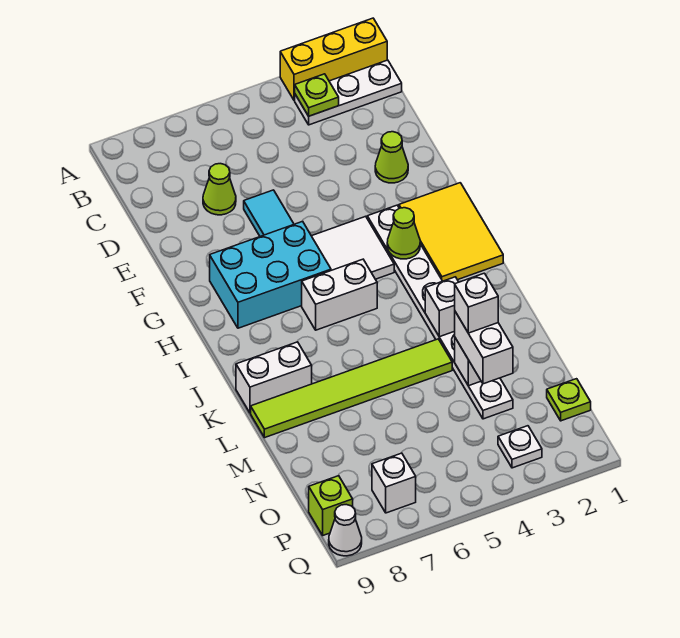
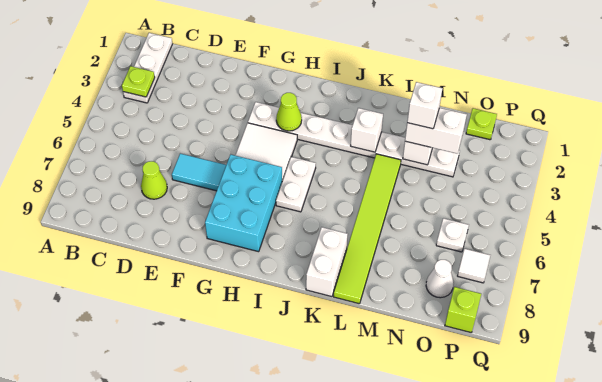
yellow 1x3 brick [280,18,387,100] -> none
lime 1x1 cone [375,132,408,183] -> none
yellow 2x3 tile [399,183,503,281] -> none
white 1x2 brick [302,259,377,330] -> white 1x2 plate [276,157,316,212]
white 1x1 plate [498,426,542,468] -> white 1x1 plate moved to [436,218,469,252]
white 1x1 brick [372,453,416,513] -> white 1x1 tile [458,249,490,283]
white 1x1 cone [329,505,362,556] -> white 1x1 cone moved to [426,260,454,298]

